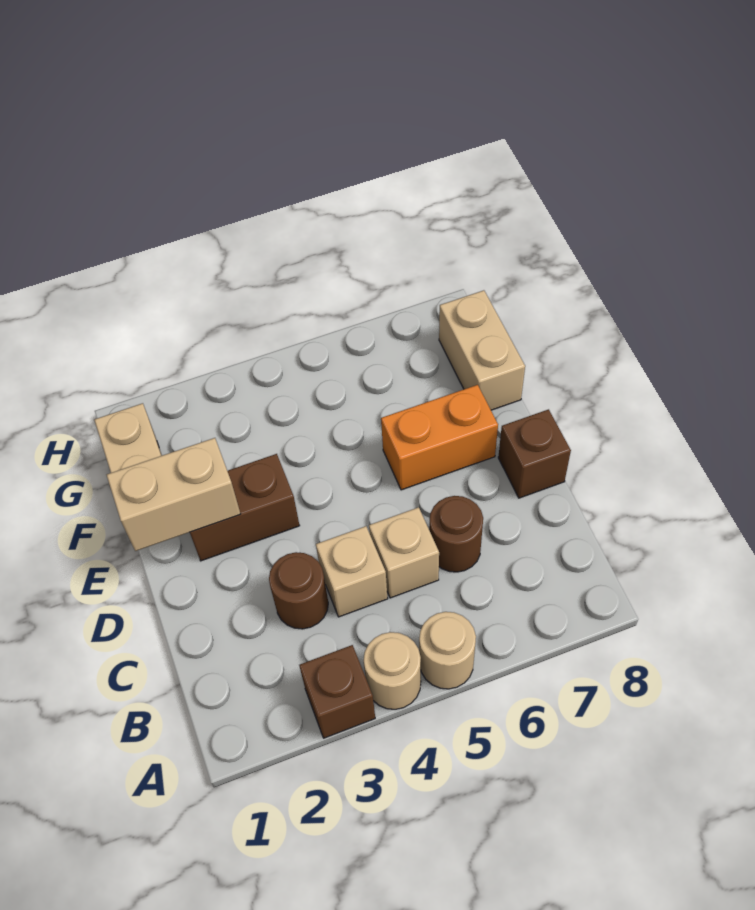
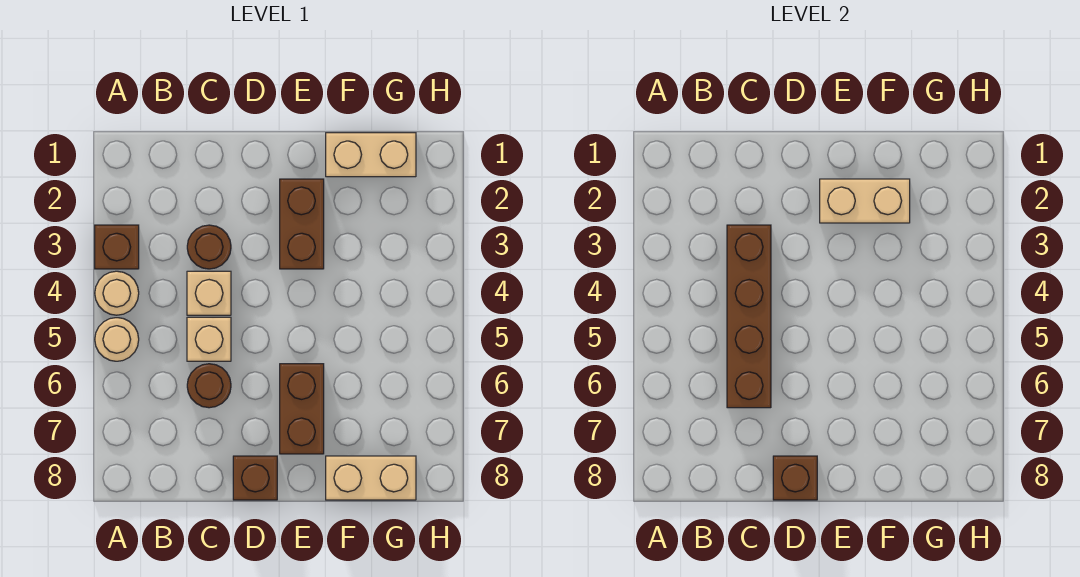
none -> brown 1x4 brick [727,225,771,408]
none -> brown 1x1 brick [773,456,817,500]
tan 1x2 brick [107,438,240,551] -> tan 1x2 brick turned to [820,179,910,223]
orange 1x2 brick [381,385,498,490] -> brown 1x2 brick [280,364,324,454]

